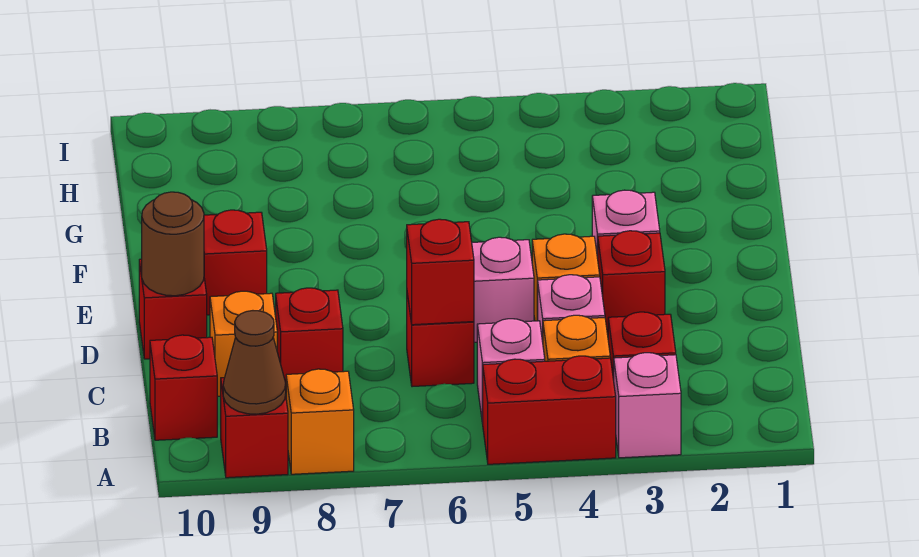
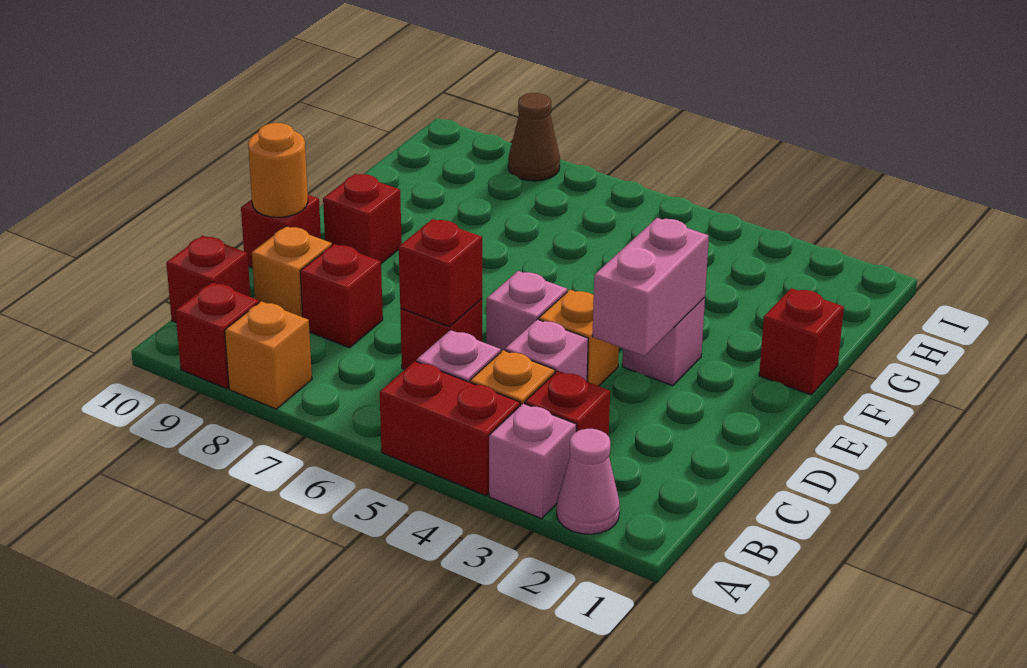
none -> pink 1x1 cone [557,429,620,534]
brown 1x1 cone [223,311,286,414] -> brown 1x1 cone moved to [508,93,560,181]
red 1x1 brick [598,231,665,335] -> red 1x1 brick moved to [759,288,844,395]
none -> pink 1x2 brick [592,218,709,356]
brown 1x1 round brick [142,192,204,296] -> orange 1x1 round brick [248,123,308,217]

